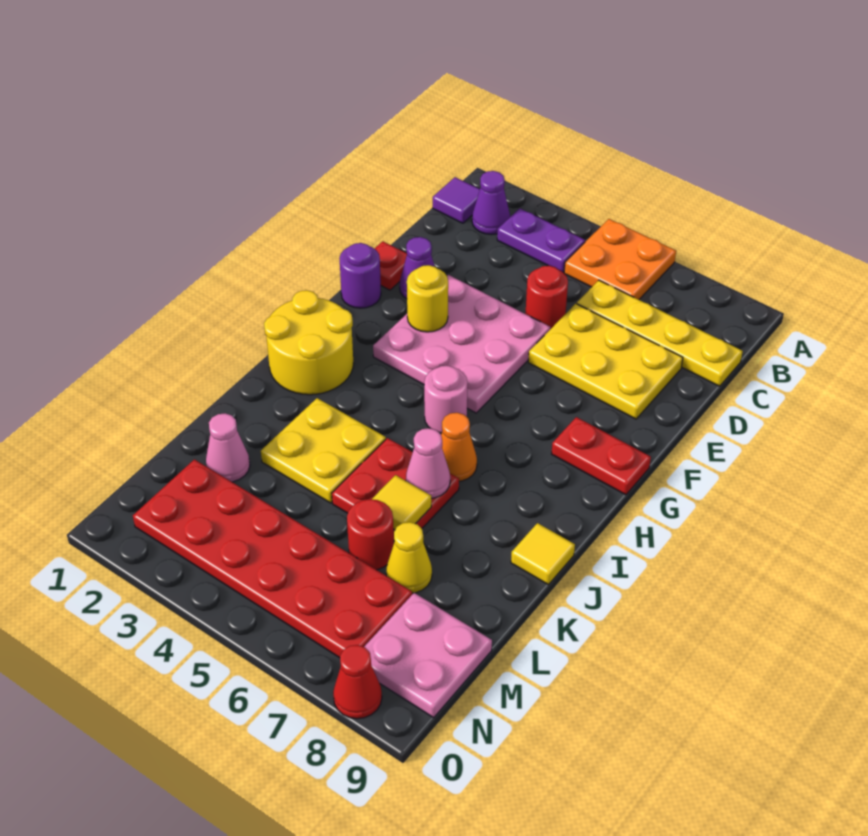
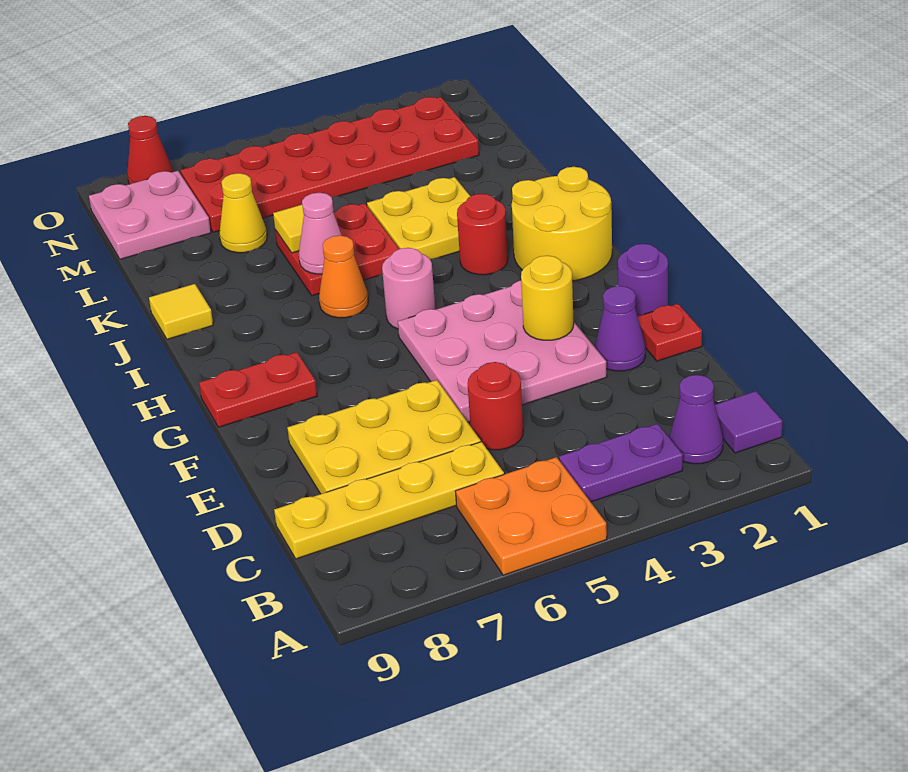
pink 1x1 cone [206,413,250,482] -> none
red 1x1 round brick [347,499,394,570] -> red 1x1 round brick moved to [457,194,508,275]

